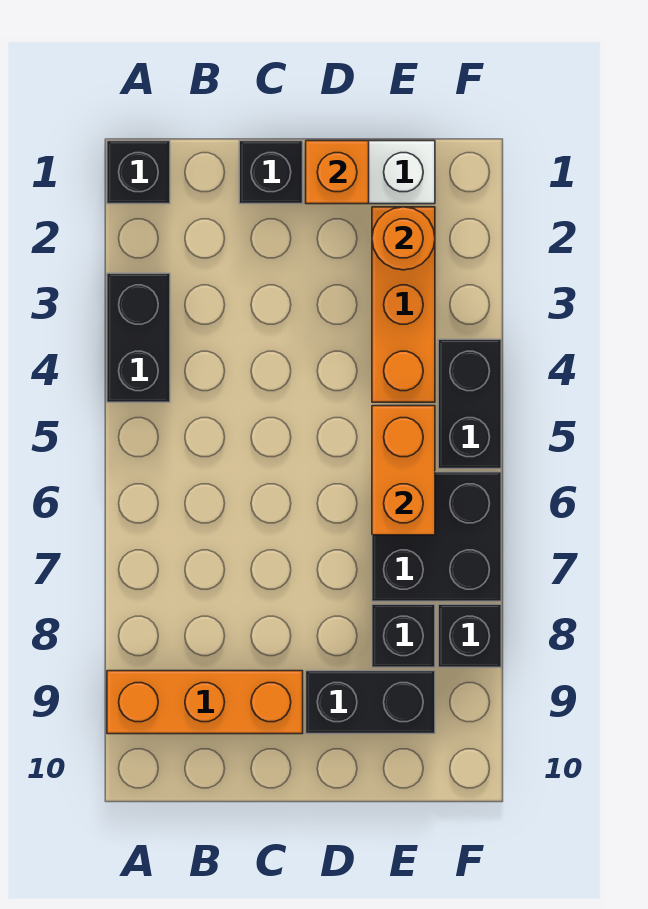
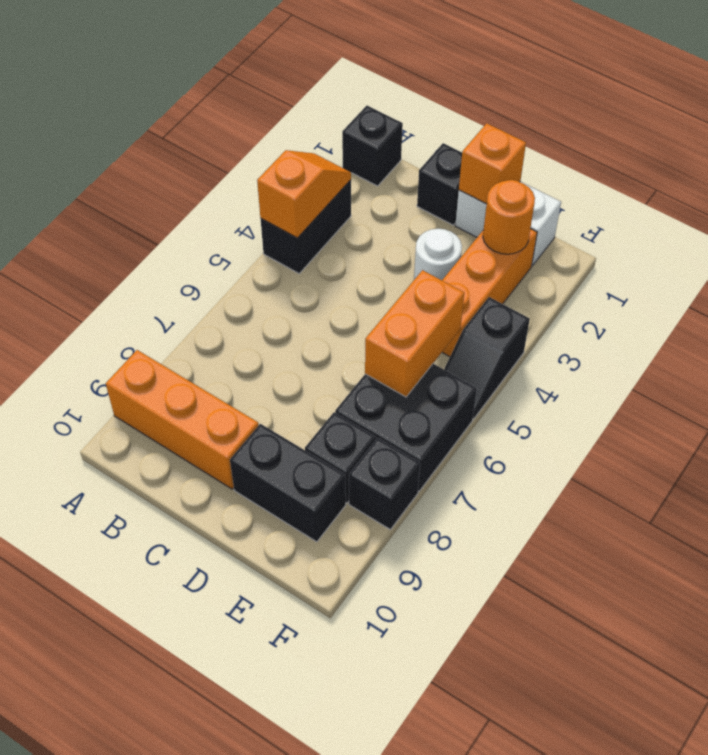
none -> orange 1x2 slope [257,150,351,238]
none -> white 1x1 round brick [414,229,462,280]
black 1x2 brick [438,339,501,469] -> black 1x2 slope [444,297,530,419]

